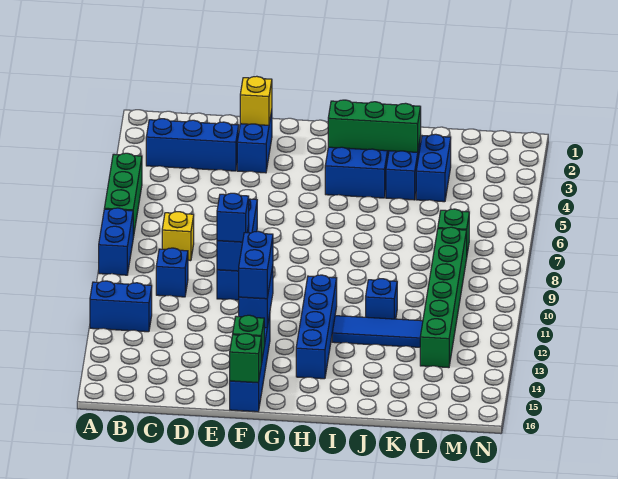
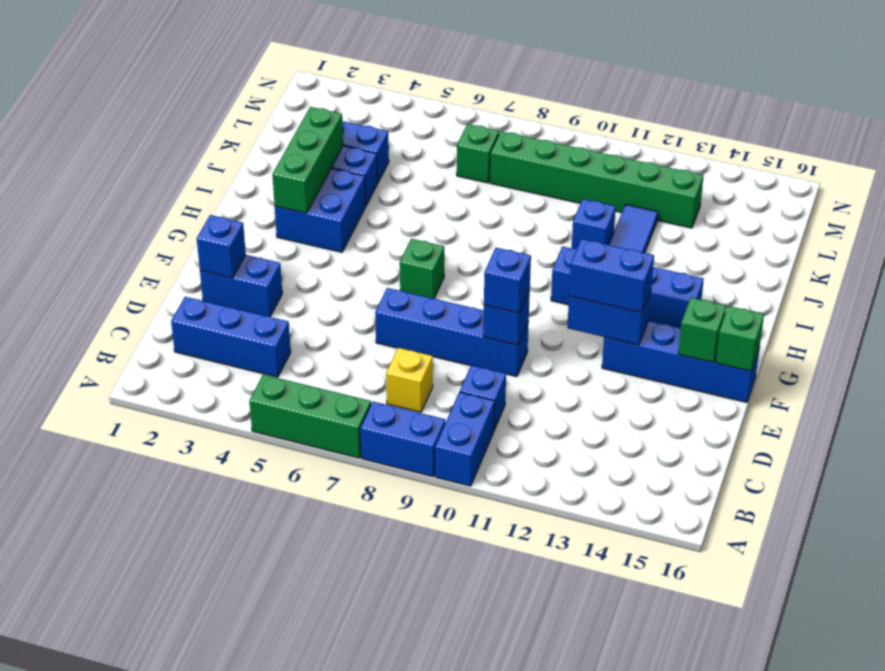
blue 1x2 brick [90,281,152,332] -> blue 1x2 brick moved to [435,392,495,486]
blue 1x3 brick [146,119,239,171] -> blue 1x3 brick turned to [171,297,291,377]
yellow 1x1 brick [240,76,272,125] -> blue 1x1 brick [197,215,246,278]
none -> green 1x1 brick [400,239,444,299]

